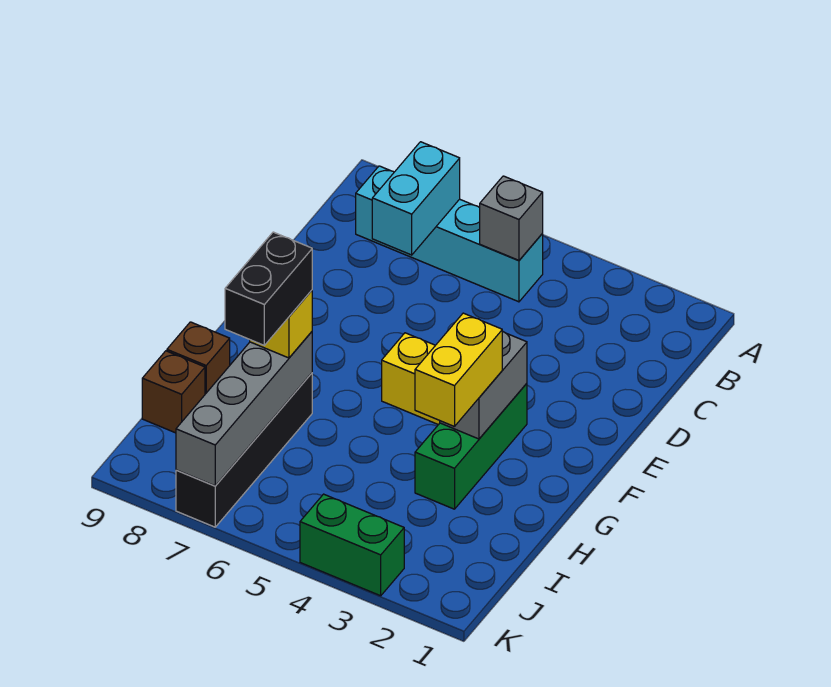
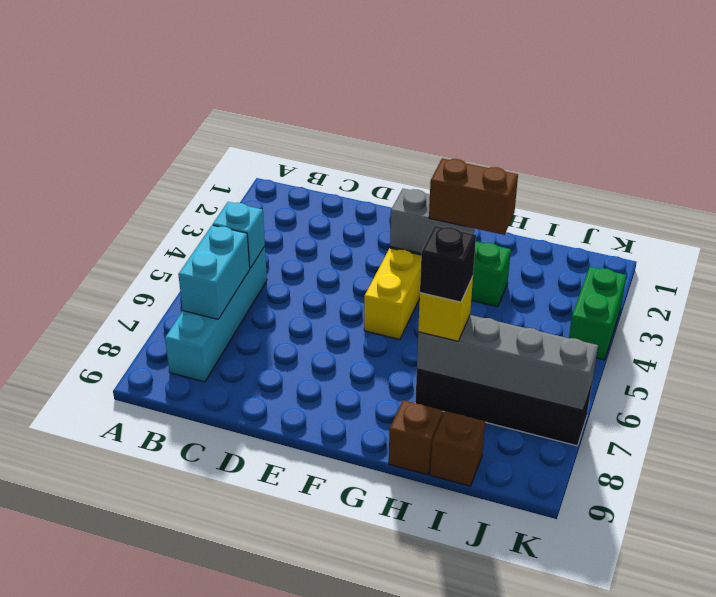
grey 1x1 brick [480,176,543,260] -> cyan 1x1 brick [213,202,265,268]
cyan 1x2 brick [372,142,460,255] -> cyan 1x2 brick turned to [178,225,250,319]
yellow 1x2 brick [415,313,502,427] -> brown 1x2 brick [429,158,518,235]
black 1x2 brick [225,232,312,345] -> black 1x1 brick [420,226,476,302]

